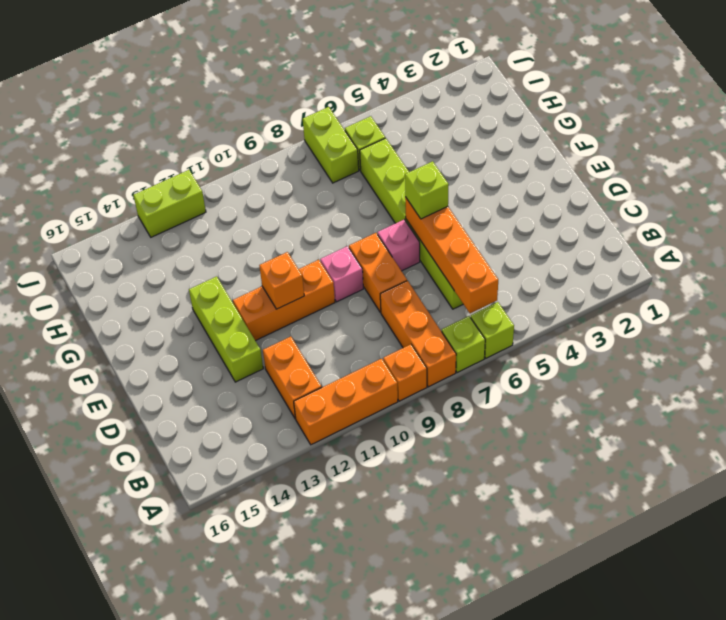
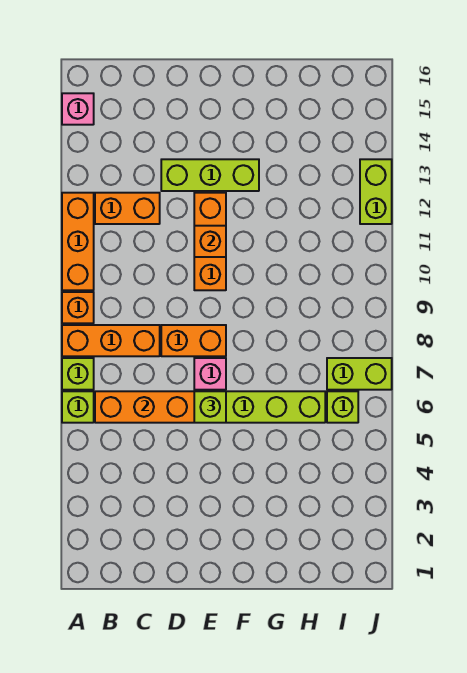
pink 1x1 brick [320,246,363,302] -> pink 1x1 brick moved to [62,93,94,125]

